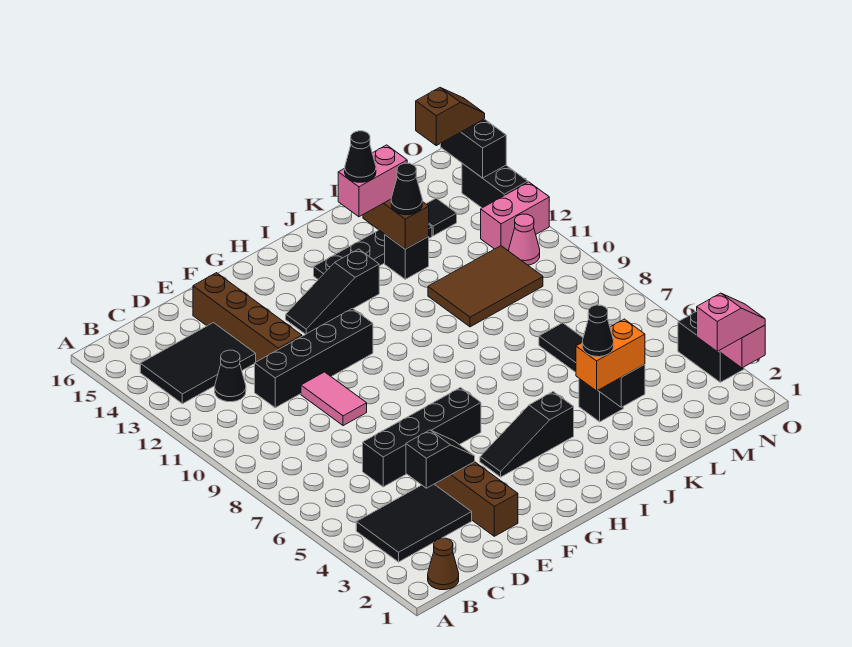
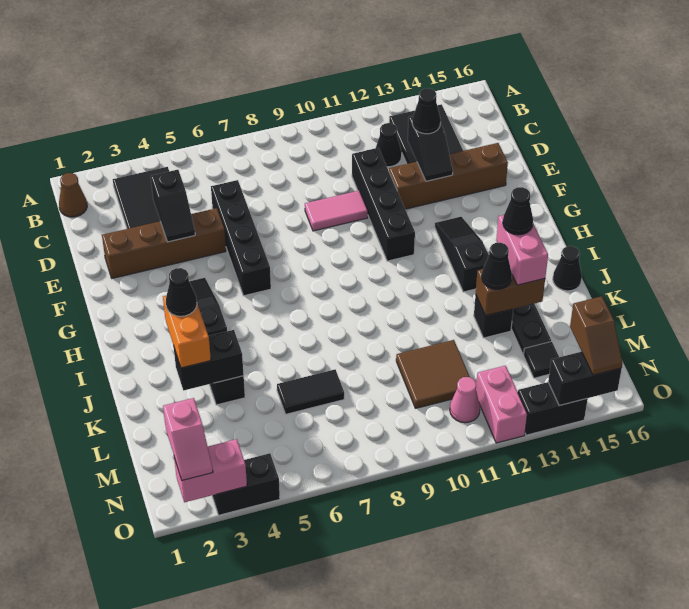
none -> black 1x2 slope [408,116,453,181]
none -> black 1x1 cone [412,88,441,134]
none -> black 1x1 cone [553,246,582,291]
brown 2x3 tile [428,246,543,327] -> brown 2x2 tile [396,340,470,408]

